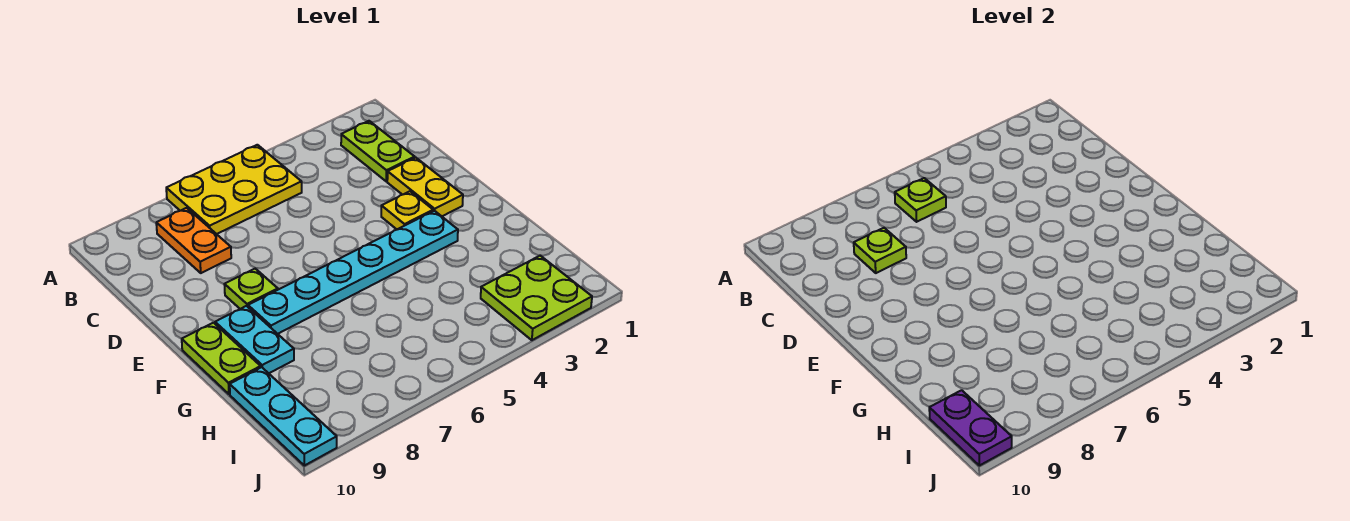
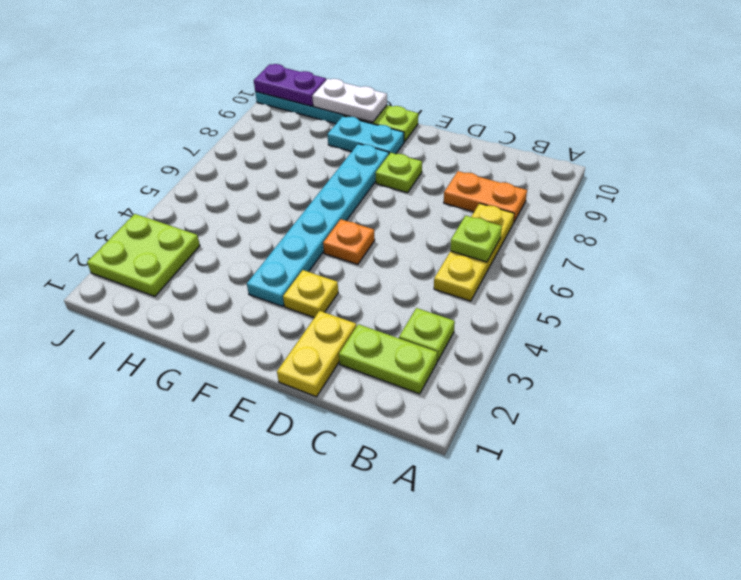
yellow 2x3 plate [166,145,302,234] -> yellow 1x3 plate [434,203,514,301]
lime 1x1 plate [854,228,906,273] -> lime 1x1 plate moved to [399,308,455,361]
yellow 1x2 plate [387,158,463,216] -> yellow 1x2 plate turned to [277,311,356,397]
none -> orange 1x1 plate [323,219,375,265]
none -> white 1x2 plate [312,79,387,122]

